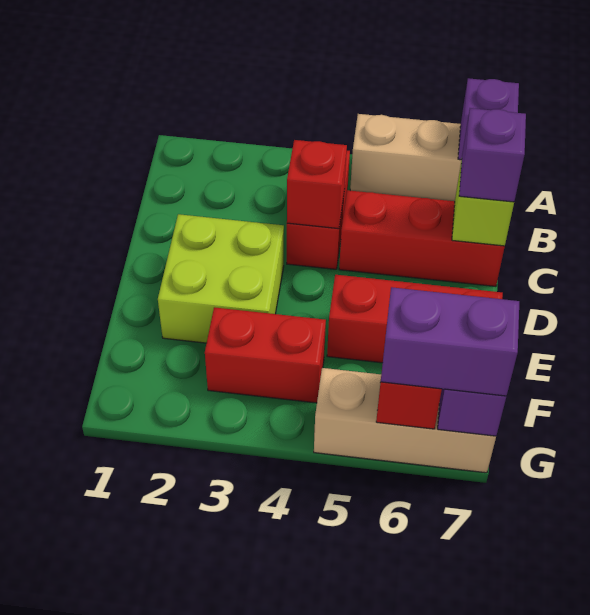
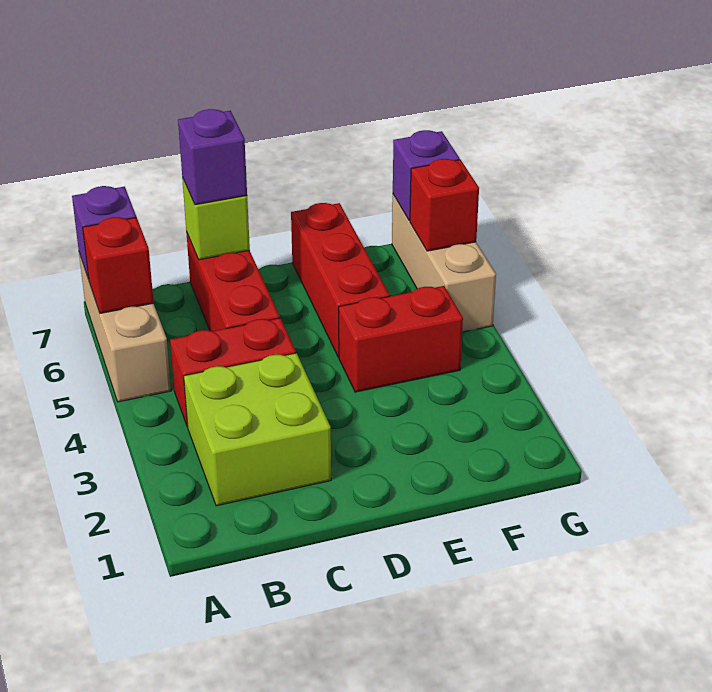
red 1x1 brick [287,140,347,229] -> red 1x1 brick moved to [83,217,154,313]
lime 2x2 brick [158,214,284,343] -> lime 2x2 brick moved to [184,353,331,506]
red 1x2 brick [205,307,326,403] -> red 1x2 brick turned to [339,286,463,392]
purple 1x2 brick [381,287,519,396] -> none

